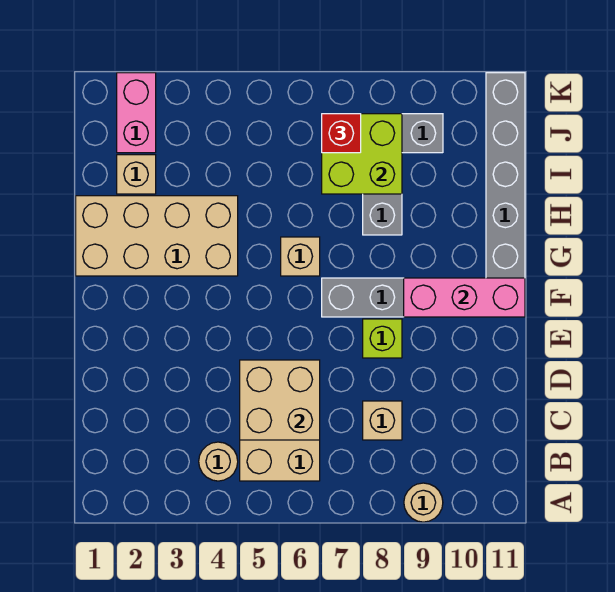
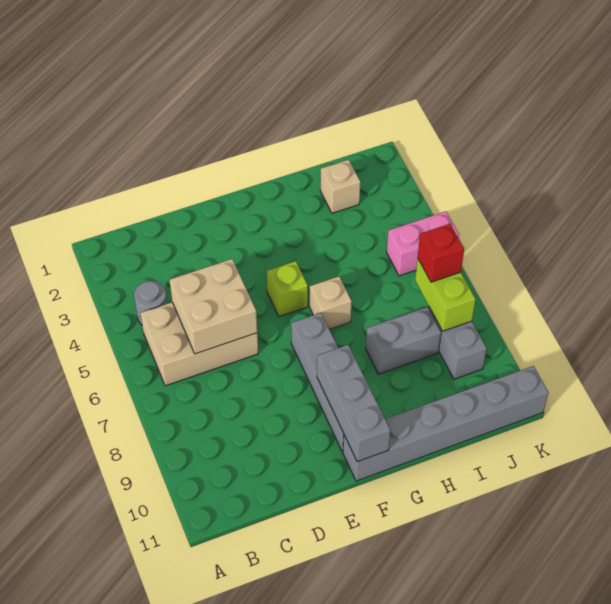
tan 1x1 round brick [404,483,443,522] -> none
tan 1x1 round brick [199,442,238,481] -> grey 1x1 round brick [134,281,167,325]
tan 1x1 brick [363,401,402,440] -> none
lime 1x1 brick [363,319,402,358] -> lime 1x1 brick moved to [267,261,308,317]
pink 1x3 brick [404,278,525,317] -> grey 1x3 brick [317,345,390,462]
tan 2x4 brick [76,196,238,276] -> none
lime 2x2 brick [322,114,402,194] -> lime 1x2 brick [415,258,476,331]
pink 1x2 brick [117,73,156,153] -> pink 1x2 brick moved to [387,211,459,276]

